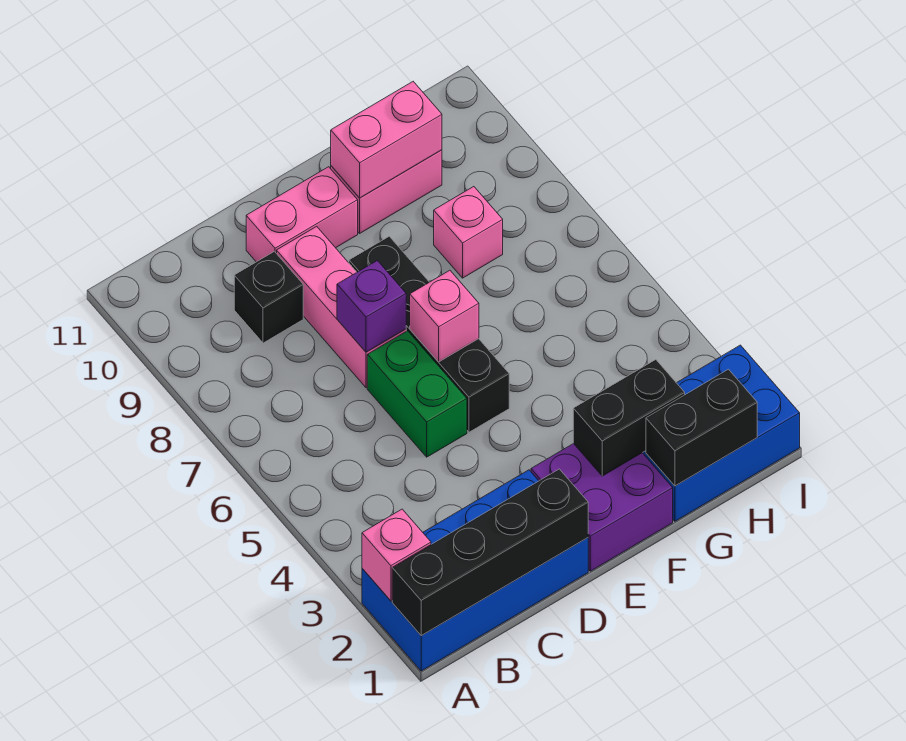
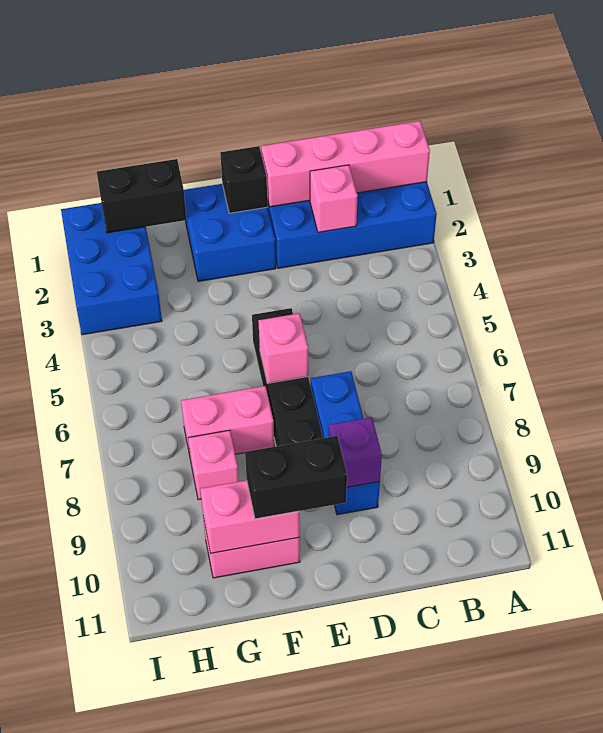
black 1x4 brick [392,469,588,636] -> pink 1x4 brick [261,121,430,207]
pink 1x1 brick [362,509,431,601] -> pink 1x1 brick moved to [310,165,358,232]
black 1x1 brick [234,251,303,343] -> black 1x1 brick moved to [220,146,267,213]
green 1x2 brick [367,331,467,457] -> none
pink 1x3 brick [277,226,406,388] -> blue 1x3 brick [311,371,380,515]
purple 1x1 brick [337,260,406,352] -> purple 1x1 brick moved to [329,417,382,487]
pink 1x2 brick [246,167,358,262] -> pink 1x2 brick moved to [181,386,274,460]
purple 2x2 brick [531,443,673,571] -> blue 2x2 brick [184,184,276,281]
black 1x2 brick [573,360,685,476] -> black 1x2 brick moved to [245,436,347,519]
blue 2x3 brick [643,345,800,521] -> blue 2x3 brick turned to [61,203,162,335]

